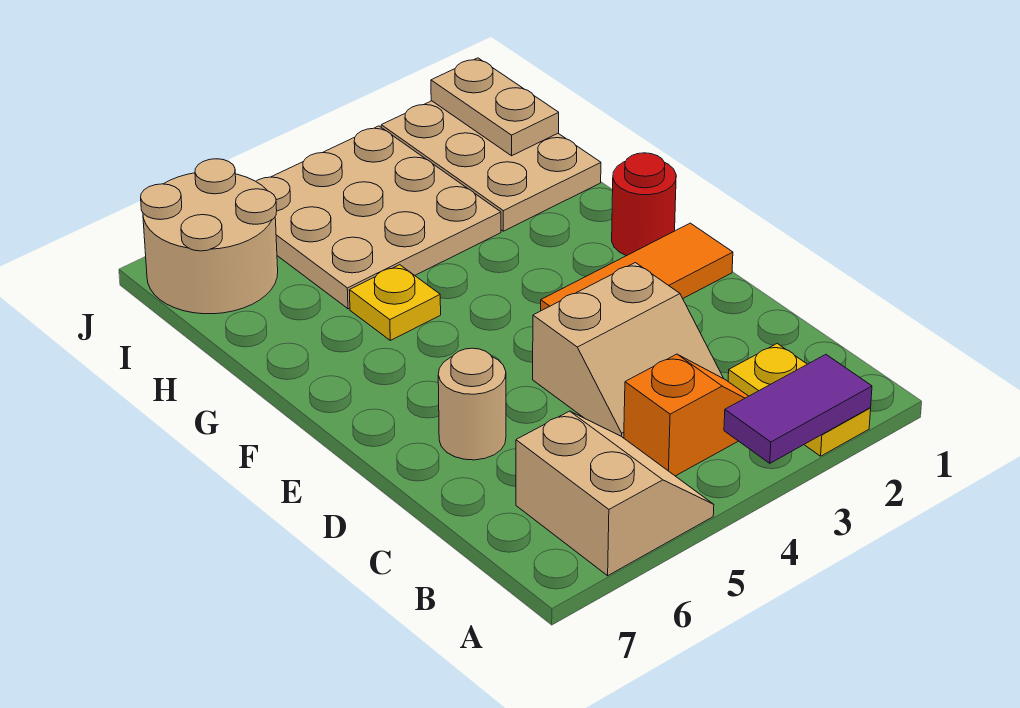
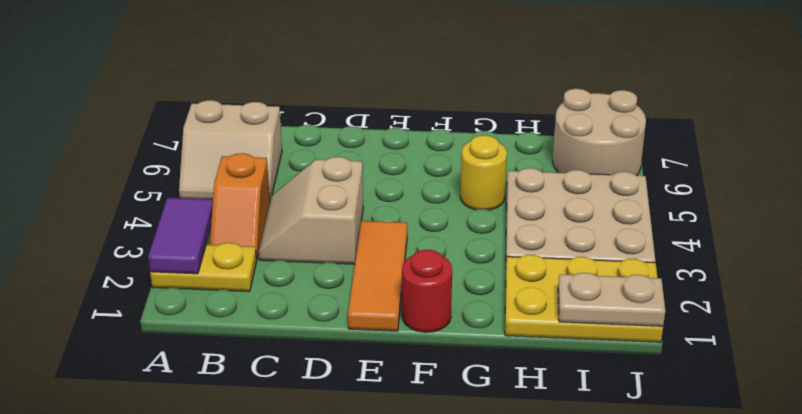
tan 1x1 round brick [438,348,506,460] -> none
yellow 1x1 plate [349,265,441,340] -> yellow 1x1 round brick [460,135,507,210]
tan 2x3 plate [381,101,601,231] -> yellow 2x3 plate [505,255,663,342]

